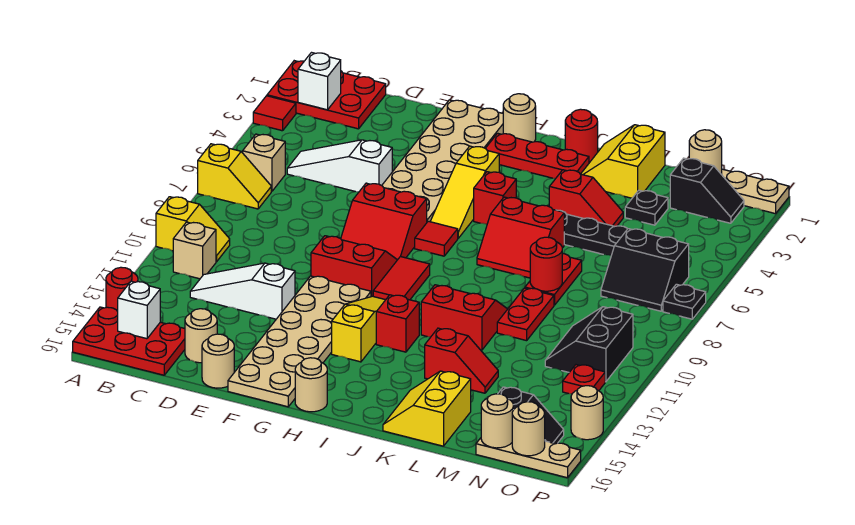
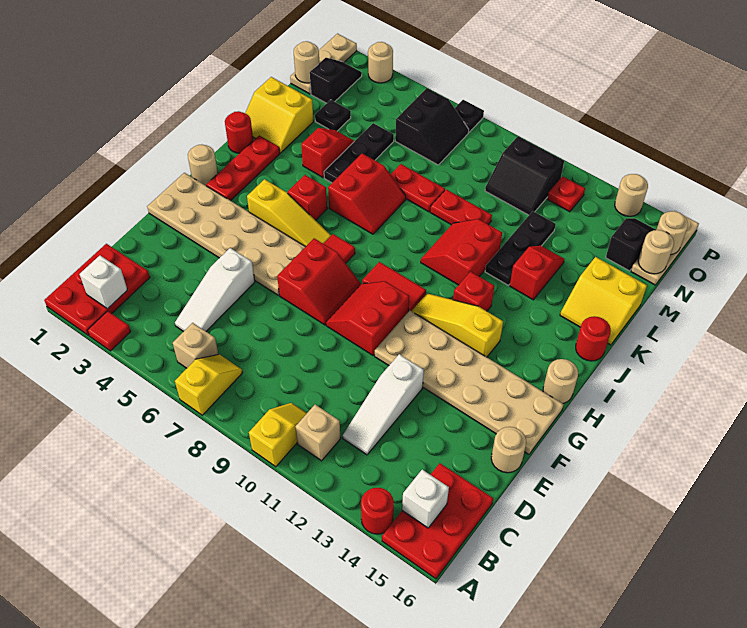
tan 1x1 round brick [185,309,217,363] -> tan 1x1 round brick moved to [368,42,393,83]
none -> black 1x3 plate [485,211,556,285]
red 1x1 round brick [530,237,562,291] -> red 1x1 round brick moved to [576,316,611,361]

